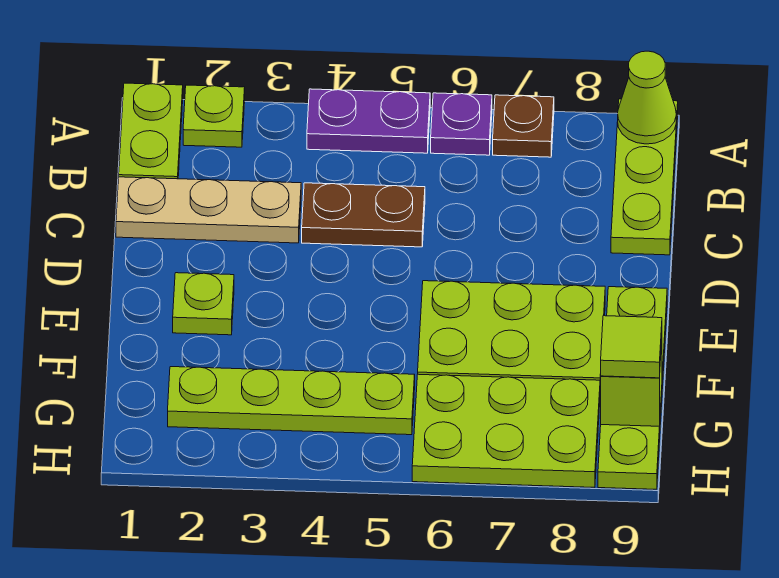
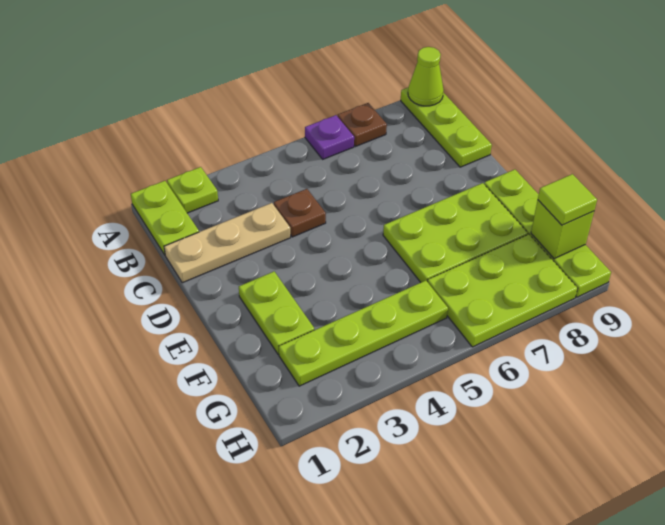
purple 1x2 plate [307,89,430,153] -> none
brown 1x2 plate [302,183,425,247] -> brown 1x1 plate [274,189,326,237]
lime 1x1 plate [173,273,234,335] -> lime 1x2 plate [239,272,314,355]

